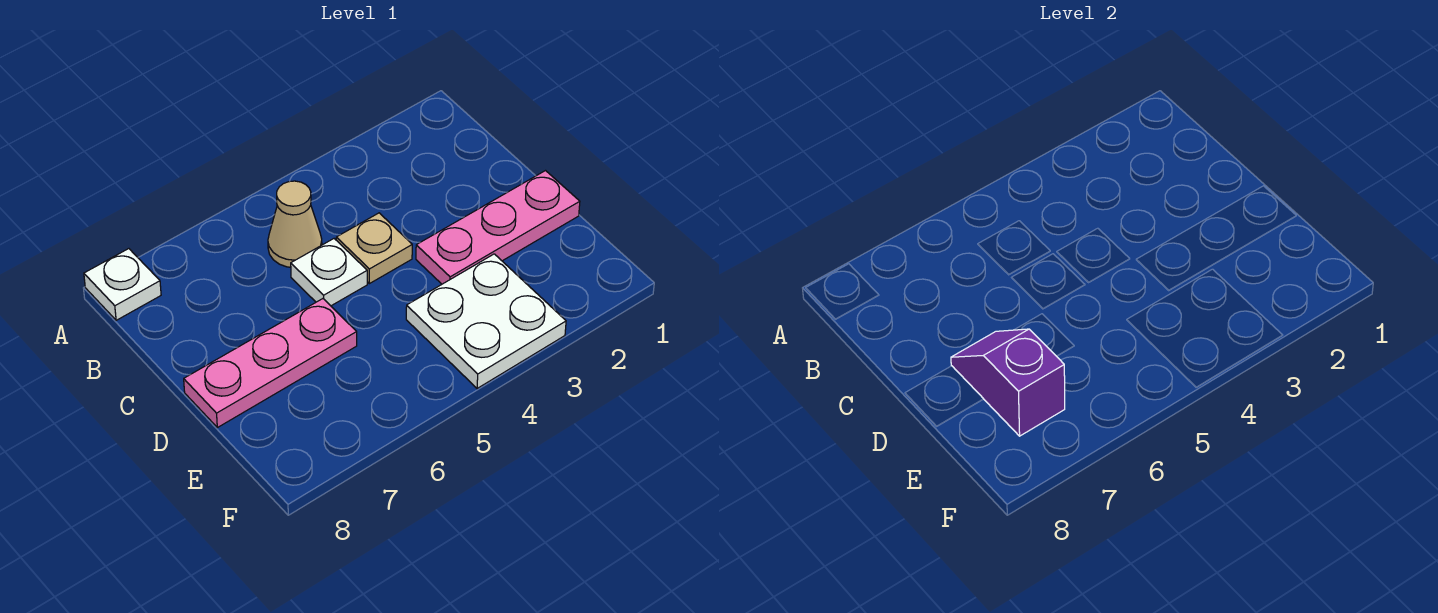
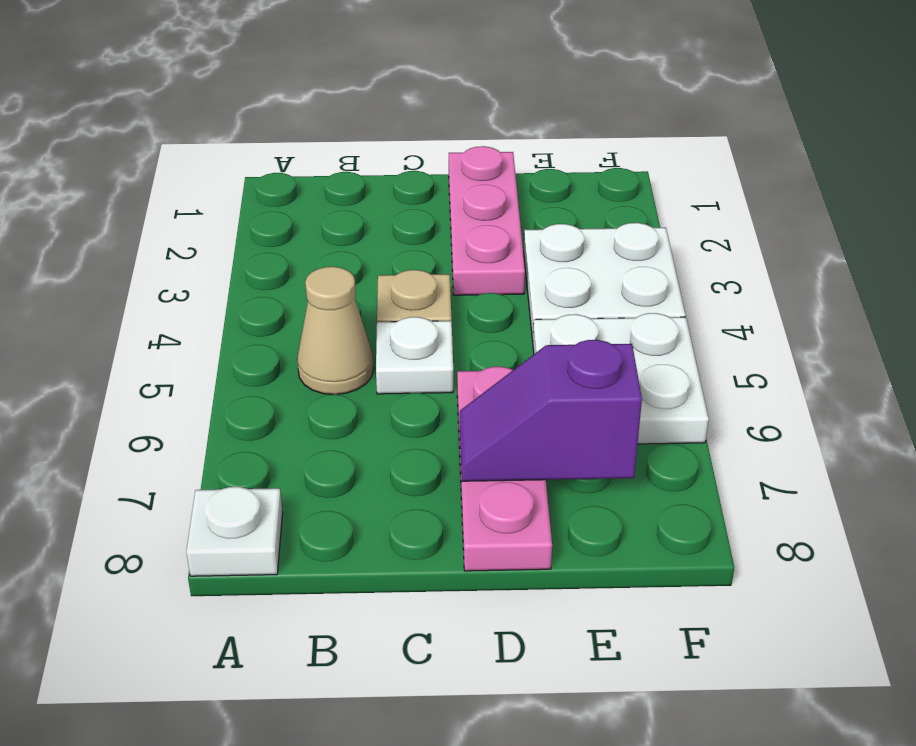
none -> white 2x2 plate [533,313,709,444]

